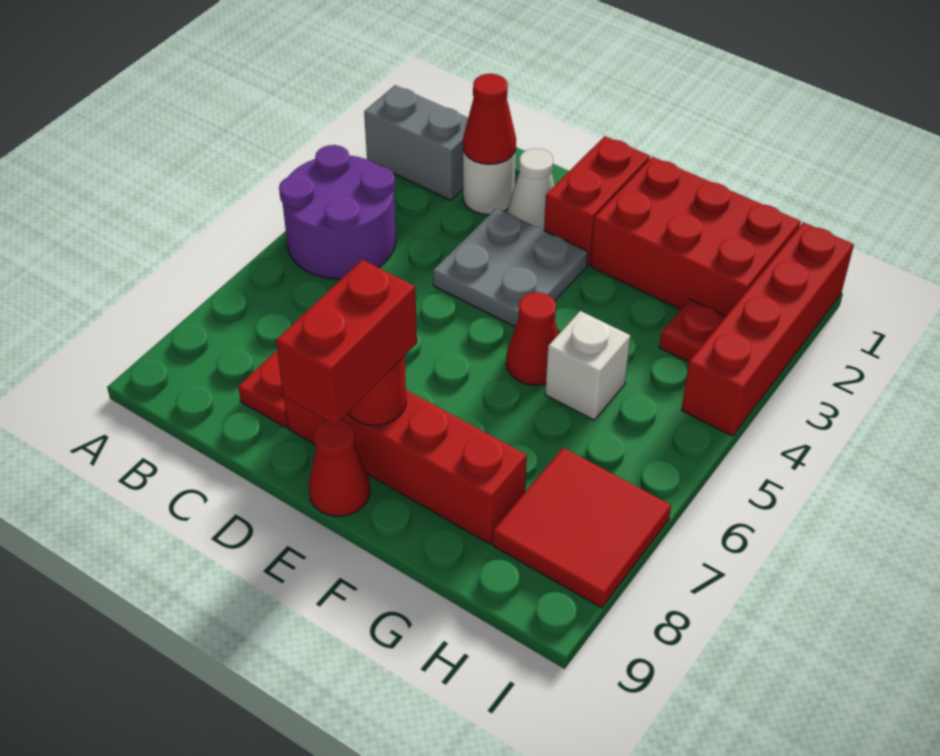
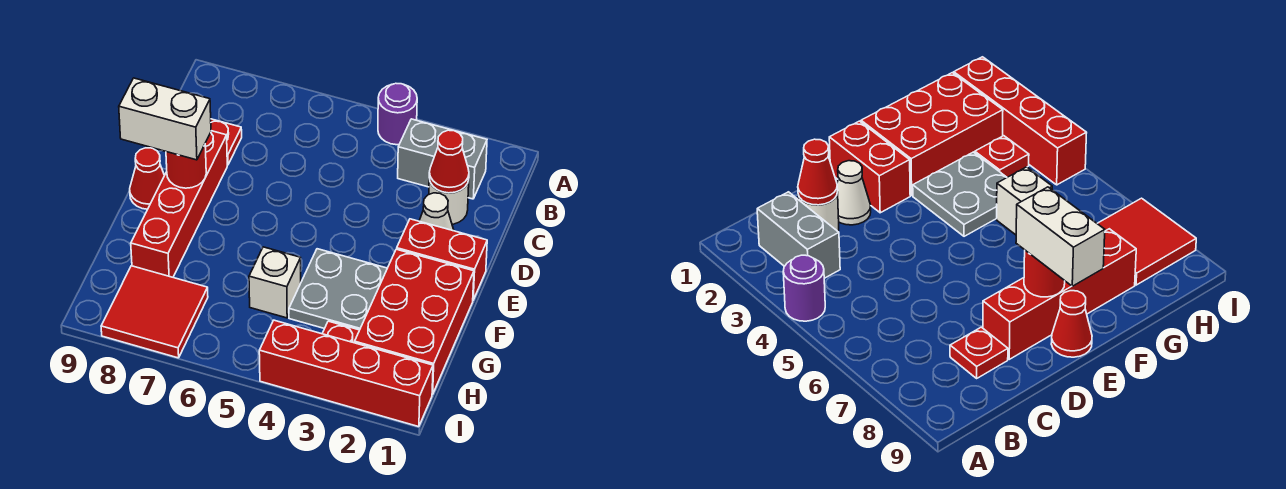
grey 1x2 brick [364,85,468,200] -> grey 1x2 brick turned to [398,119,487,199]
purple 2x2 round brick [279,145,396,279] -> purple 1x1 round brick [378,83,417,145]
grey 2x2 plate [433,208,588,327] -> grey 2x2 plate moved to [289,249,387,330]
red 1x2 brick [276,260,417,425] -> white 1x2 brick [119,78,211,160]
red 1x1 cone [506,292,559,385] -> none

